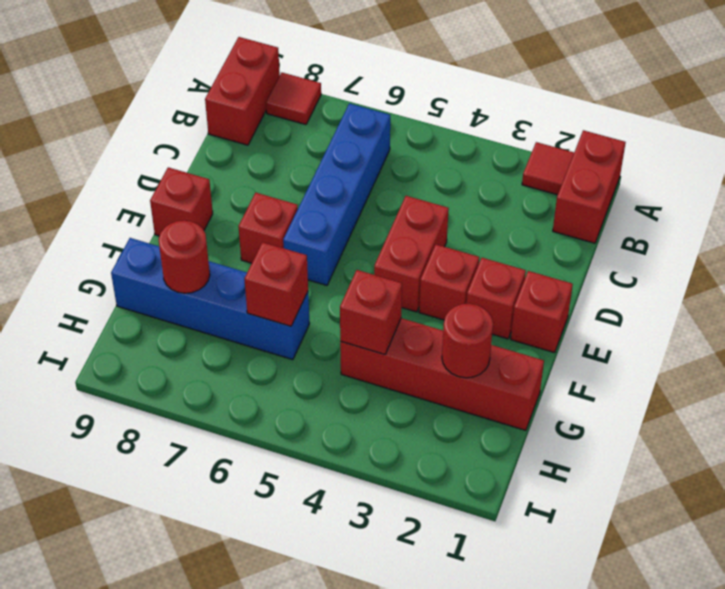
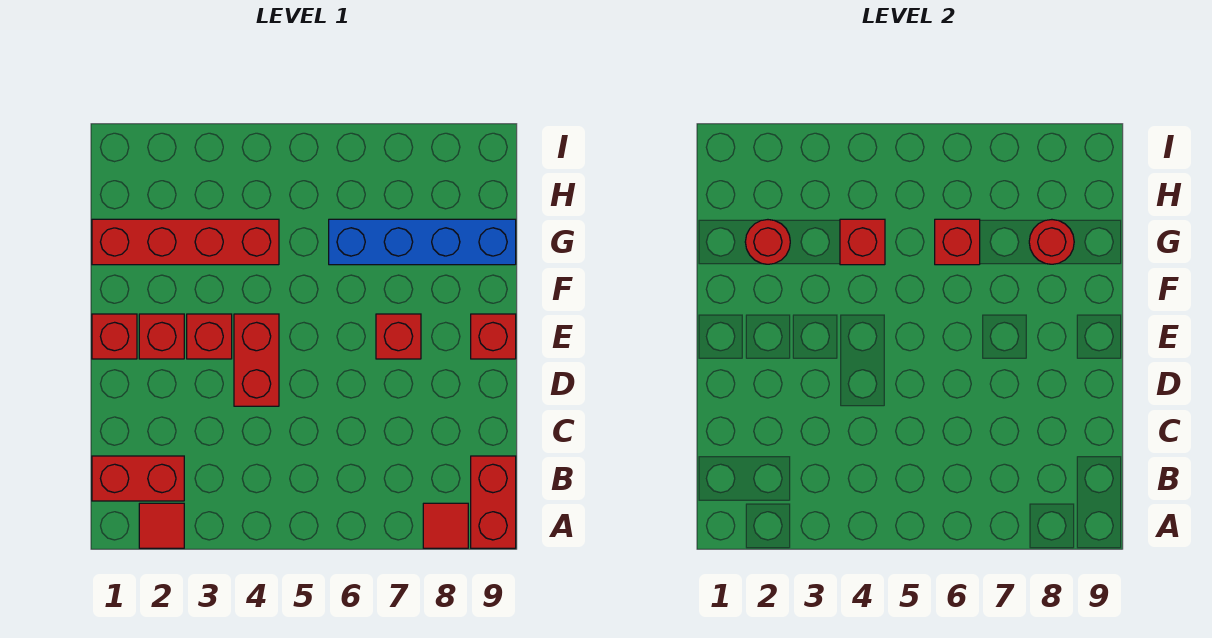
red 1x2 brick [553,130,626,243] -> red 1x2 brick turned to [92,456,184,501]
blue 1x4 brick [283,103,390,285] -> none

